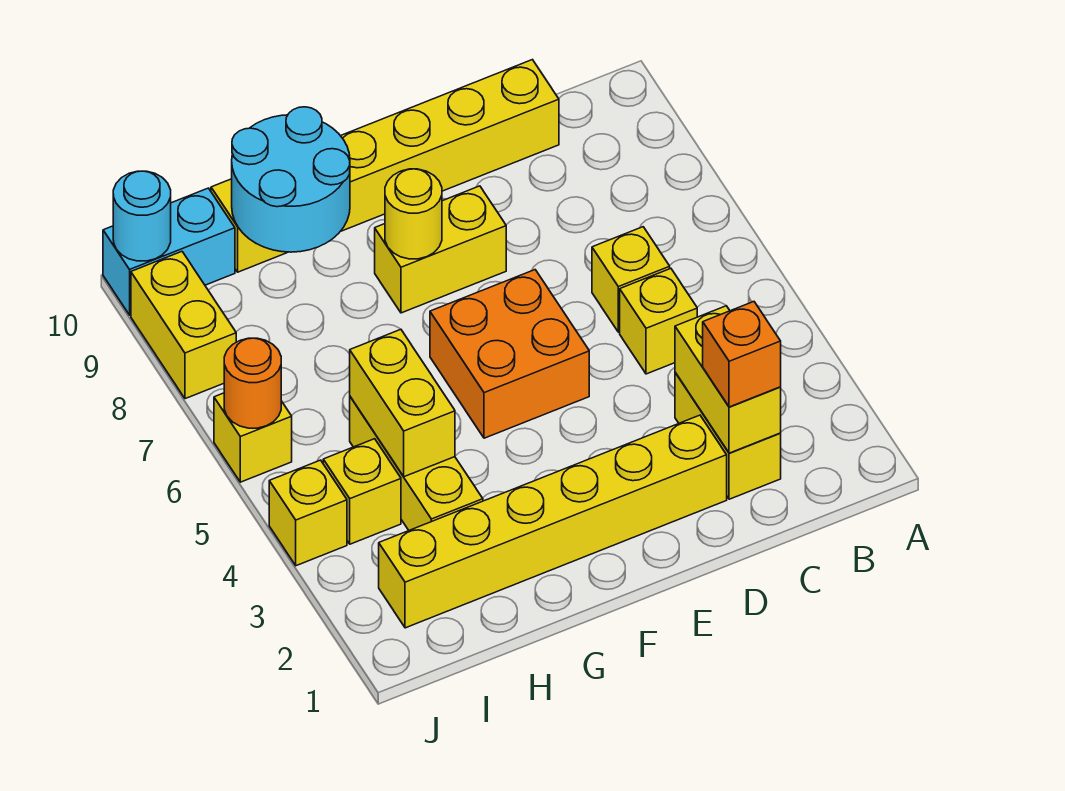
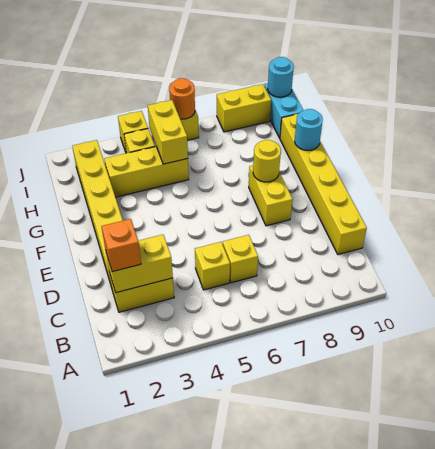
orange 2x2 brick [430,270,589,438] -> none
cyan 2x2 round brick [232,107,350,252] -> cyan 1x1 round brick [295,109,323,151]
yellow 1x2 brick [350,329,455,477] -> yellow 1x2 brick turned to [148,100,188,164]

